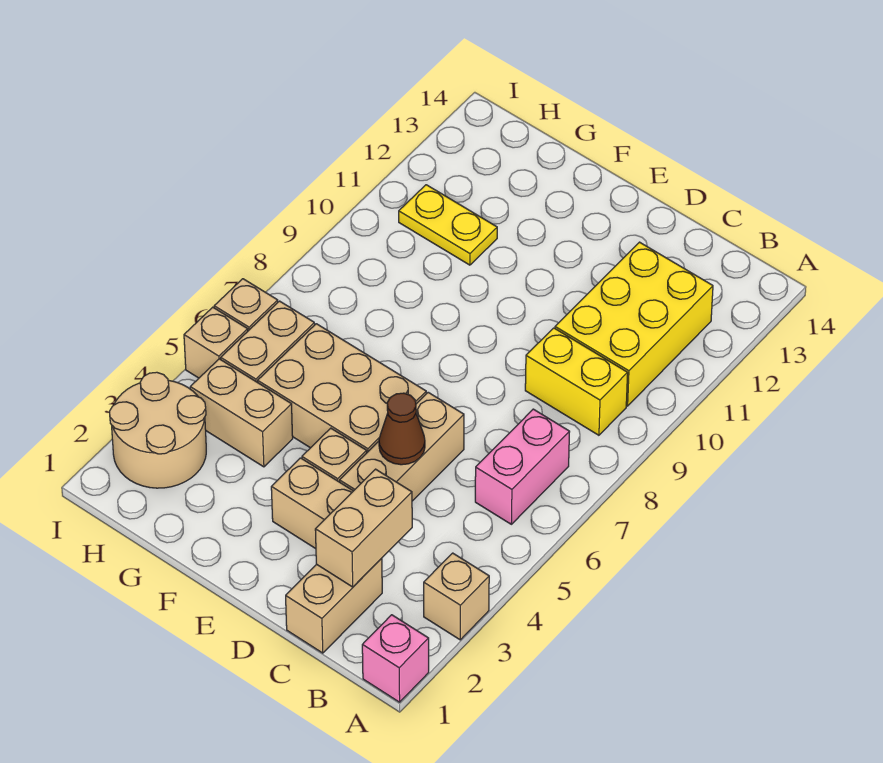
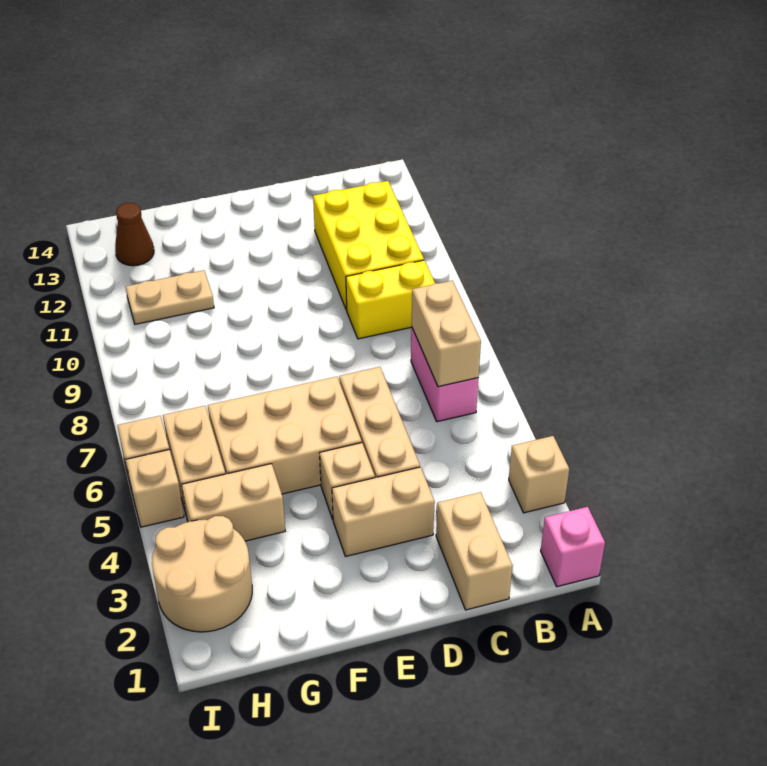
tan 1x2 brick [315,469,412,587] -> tan 1x2 brick moved to [412,281,481,387]
brown 1x1 cone [379,393,425,465] -> brown 1x1 cone moved to [115,203,154,266]
yellow 1x2 plate [399,185,497,265] -> tan 1x2 plate [126,270,214,324]

